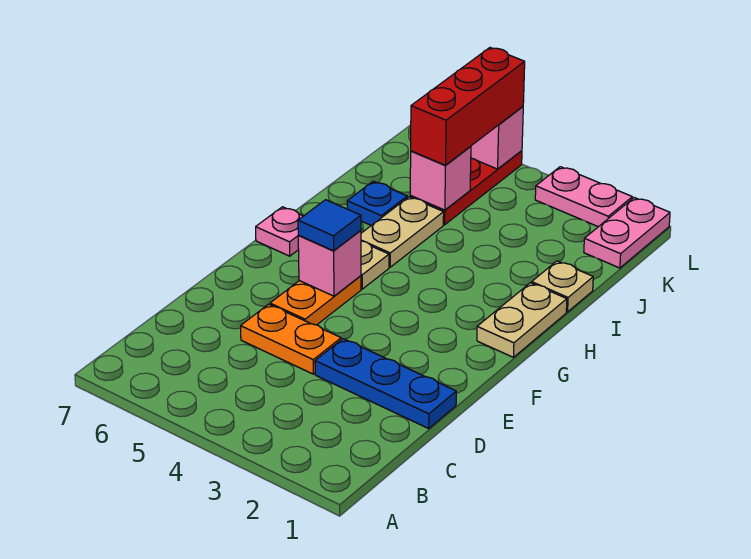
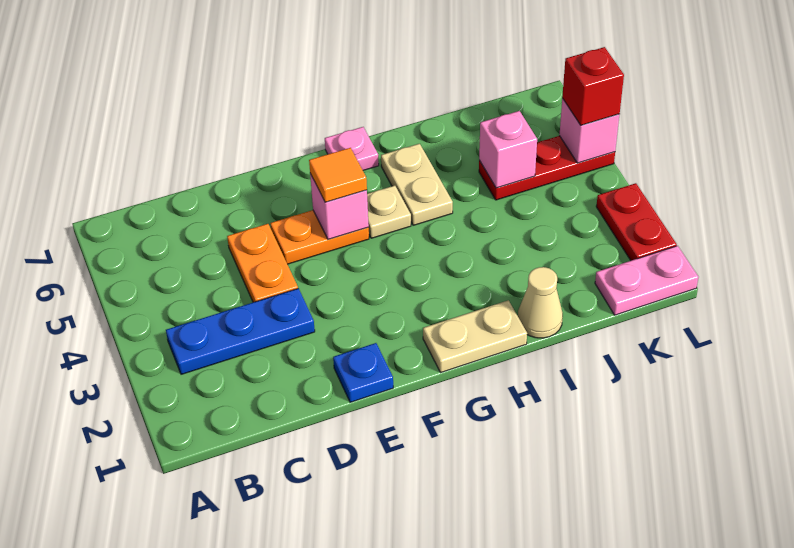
blue 1x3 plate [315,339,456,428] -> blue 1x3 plate turned to [166,288,315,374]
blue 1x1 tile [298,200,361,251] -> orange 1x1 tile [309,148,367,202]
tan 1x2 plate [361,197,444,267] -> tan 1x2 plate turned to [381,144,453,225]
tan 1x1 plate [532,261,593,312] -> tan 1x1 cone [518,267,563,338]
blue 1x1 plate [347,181,407,225] -> blue 1x1 plate moved to [333,343,393,402]
red 1x3 brick [411,48,525,165] -> red 1x1 brick [562,47,624,125]
pink 1x2 plate [535,167,632,227] -> red 1x2 plate [596,183,677,261]

